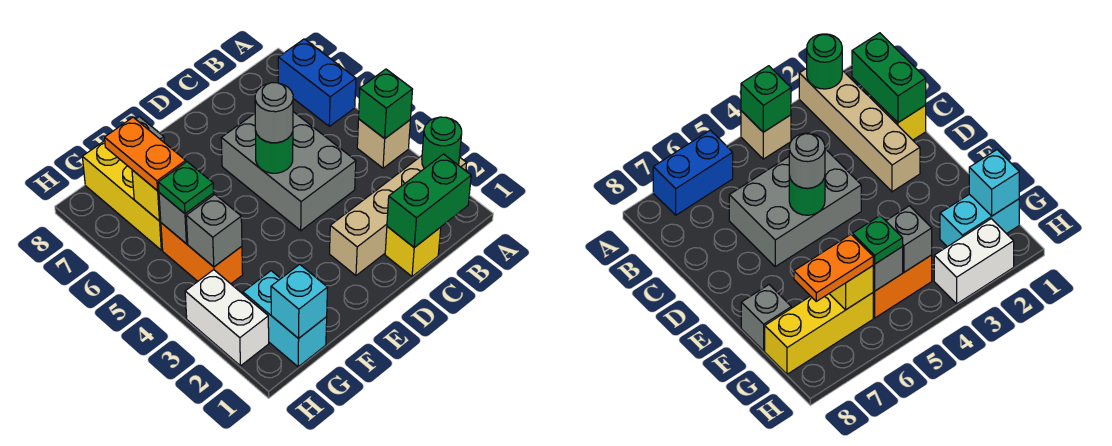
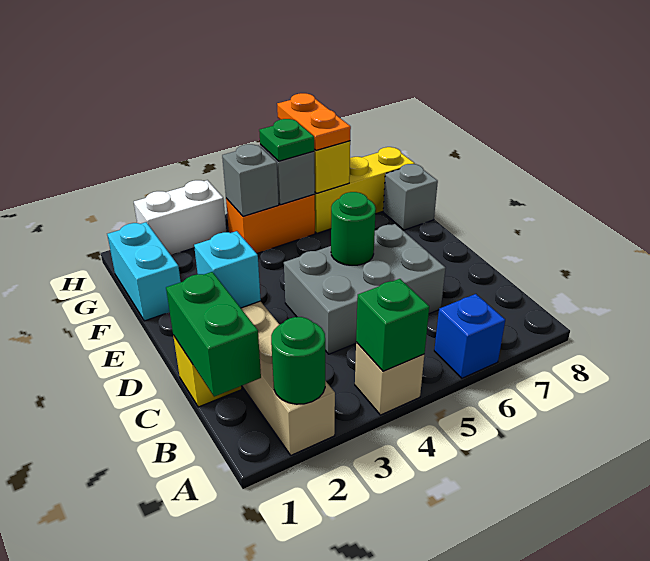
blue 1x2 brick [278,39,356,126] -> blue 1x1 brick [434,294,505,378]
grey 1x1 round brick [255,83,293,143] -> none
cyan 1x2 brick [243,271,327,367] -> cyan 1x2 brick turned to [107,222,181,321]
cyan 1x1 brick [271,264,328,339] -> cyan 1x1 brick moved to [194,231,261,308]
orange 1x2 plate [105,117,186,191] -> orange 1x2 plate turned to [277,93,351,150]

